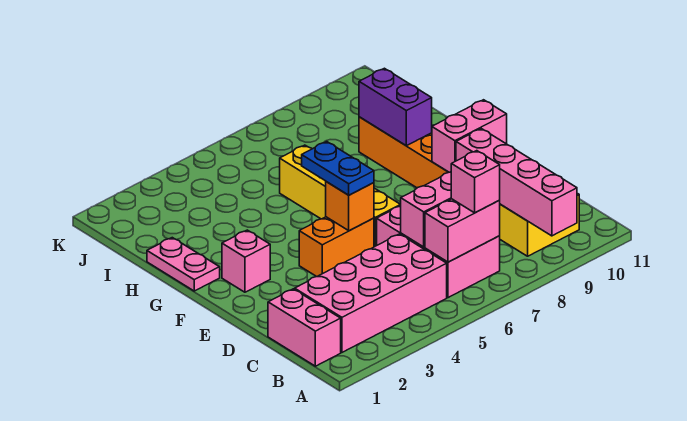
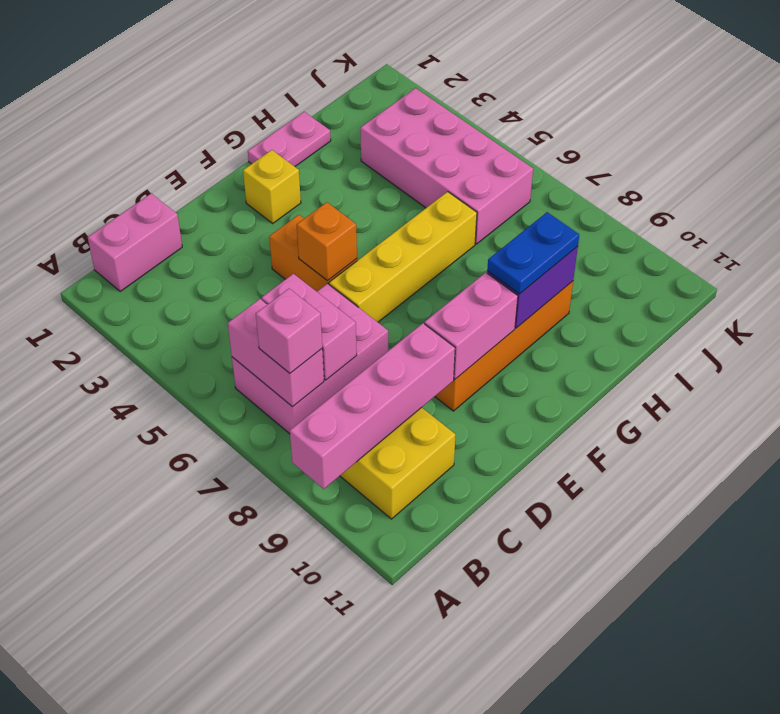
pink 2x4 brick [295,234,447,352] -> pink 2x4 brick moved to [360,88,533,244]
blue 1x2 plate [302,142,374,195] -> blue 1x2 plate moved to [487,212,579,294]
pink 1x2 brick [432,100,507,172] -> pink 1x2 brick turned to [424,273,518,379]
pink 1x1 brick [222,230,270,292] -> yellow 1x1 brick [243,150,301,223]

